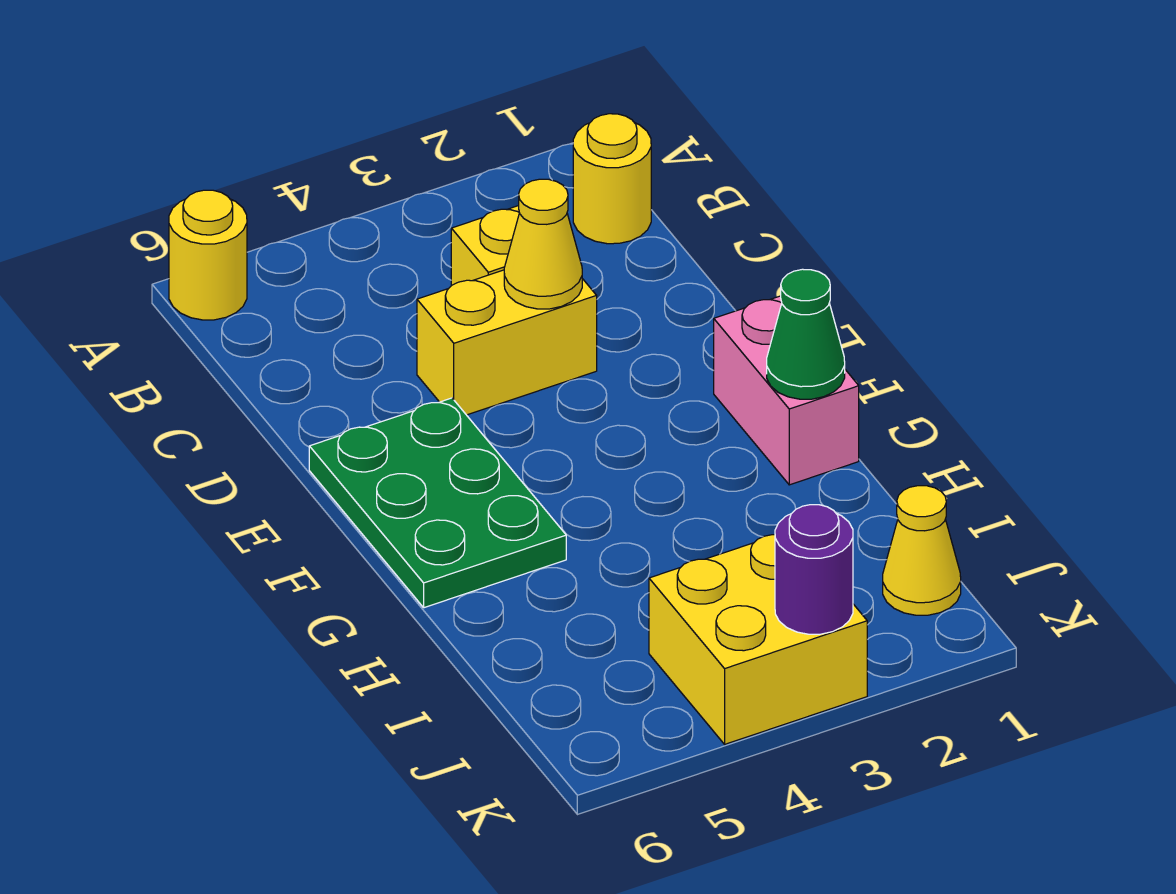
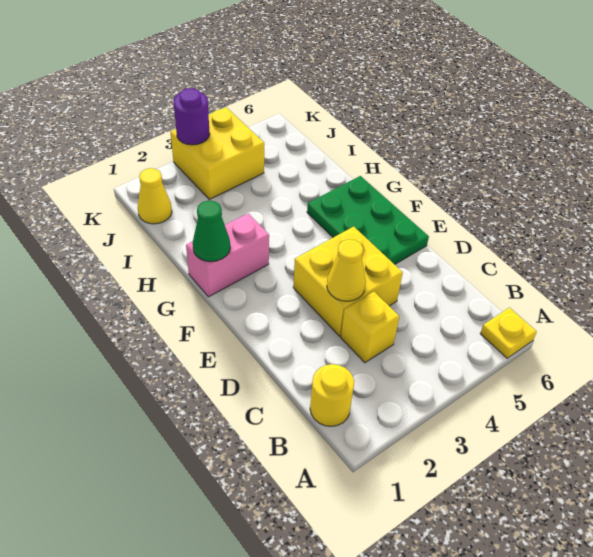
yellow 1x1 round brick [169,190,247,320] -> yellow 1x1 plate [480,308,537,358]
yellow 1x2 brick [417,270,597,415] -> yellow 2x2 brick [293,226,403,336]
pink 1x2 brick [714,296,859,485] -> pink 1x2 brick turned to [186,213,269,297]

